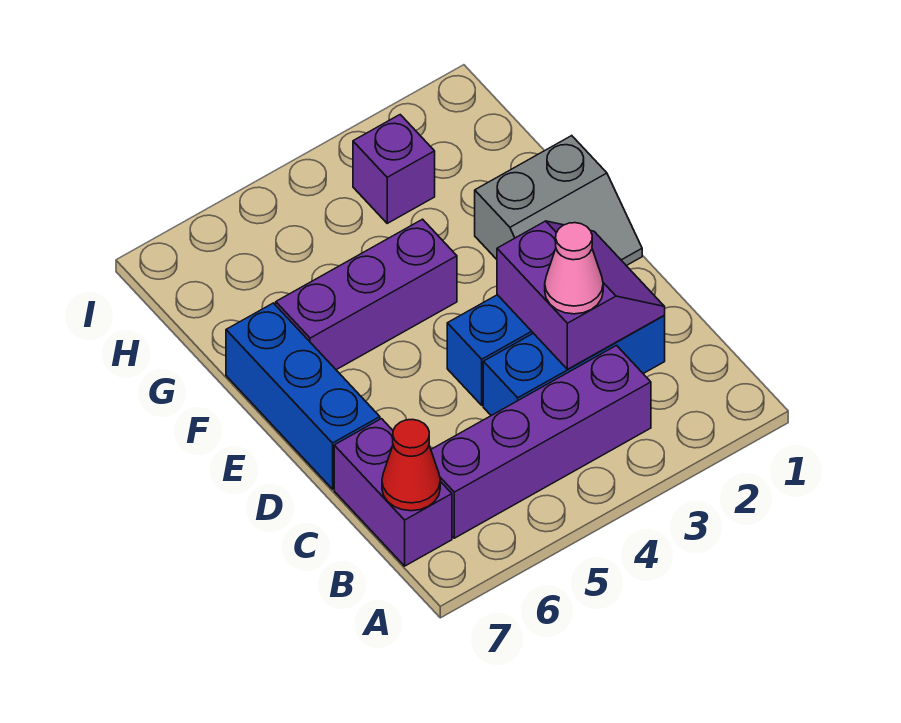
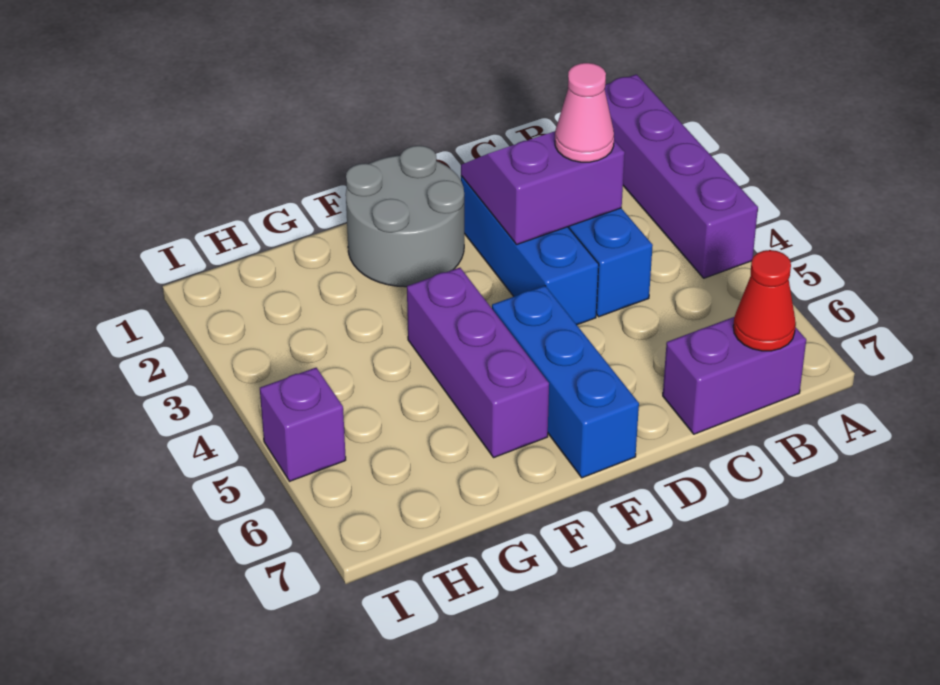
purple 1x4 brick [431,346,651,538] -> purple 1x4 brick moved to [605,74,758,278]
blue 1x3 brick [226,303,380,489] -> blue 1x3 brick turned to [492,286,639,478]
grey 2x2 slope [475,136,642,266] -> grey 2x2 round brick [346,146,464,287]
purple 1x1 brick [353,115,435,223] -> purple 1x1 brick moved to [260,368,346,481]

